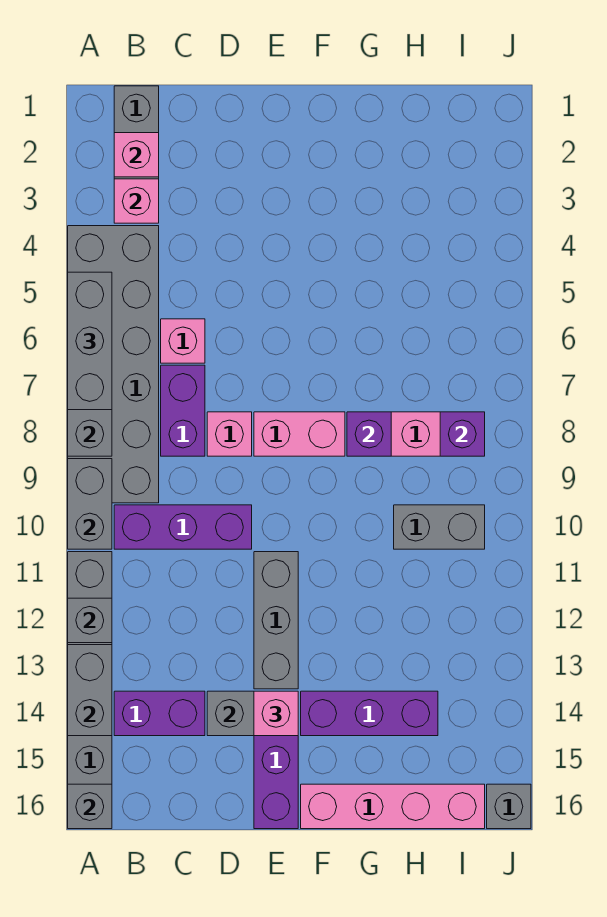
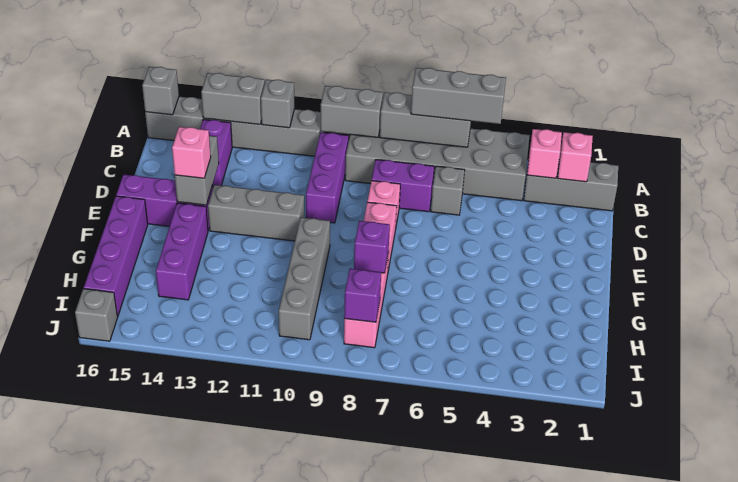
pink 1x1 brick [161,319,205,363] -> grey 1x1 brick [431,166,465,215]
pink 1x4 brick [301,784,485,829] -> purple 1x4 brick [84,196,148,317]
grey 1x2 brick [394,505,485,549] -> grey 1x4 brick [279,217,330,340]

